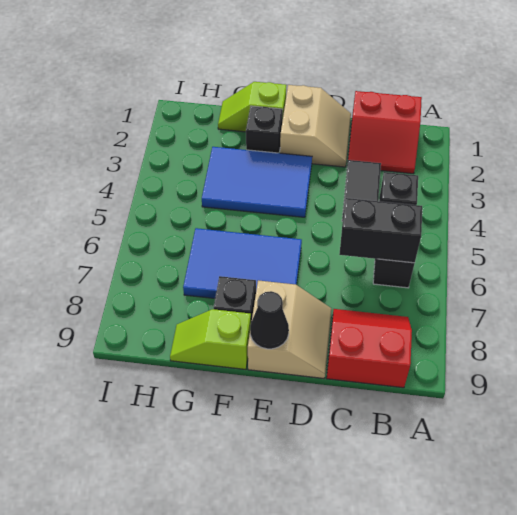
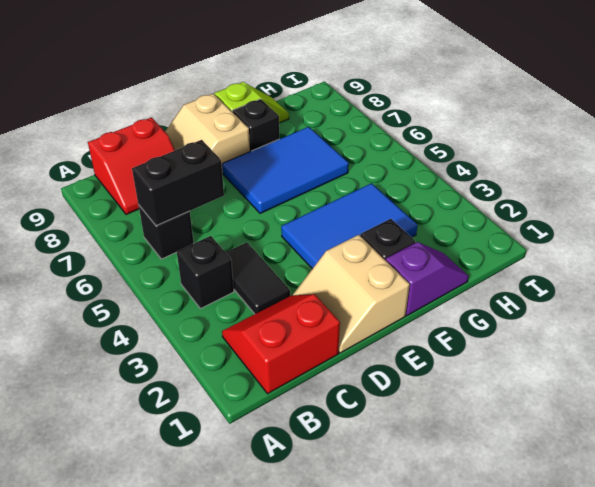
black 1x1 cone [250,291,289,349] -> none
lime 1x2 slope [218,82,286,132] -> purple 1x2 slope [386,242,469,316]

